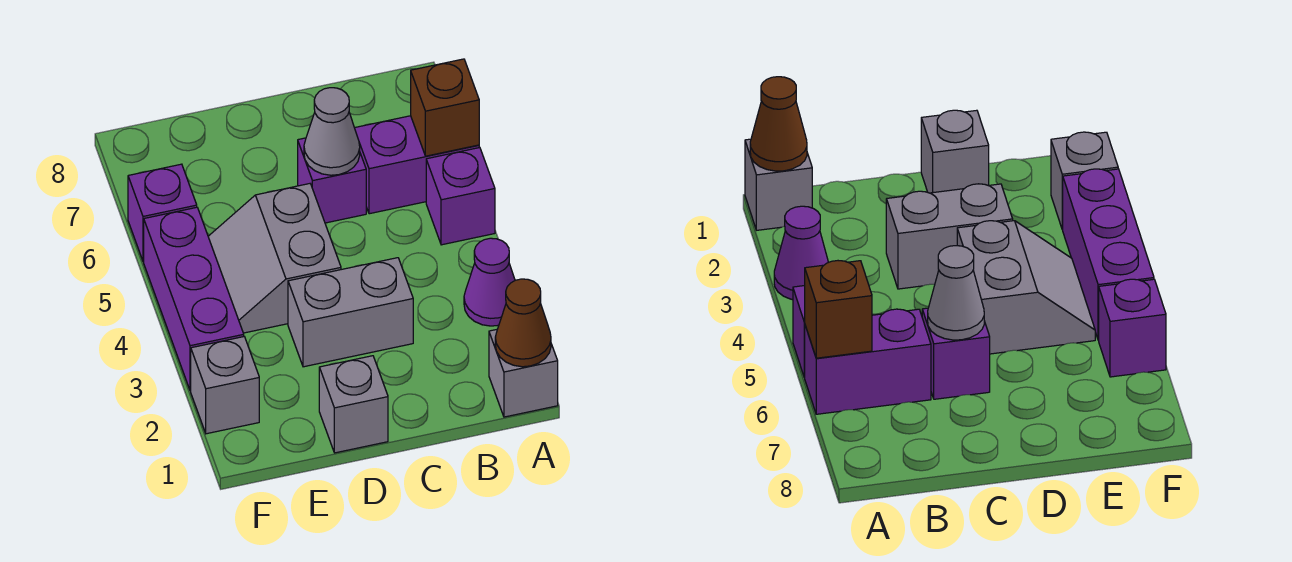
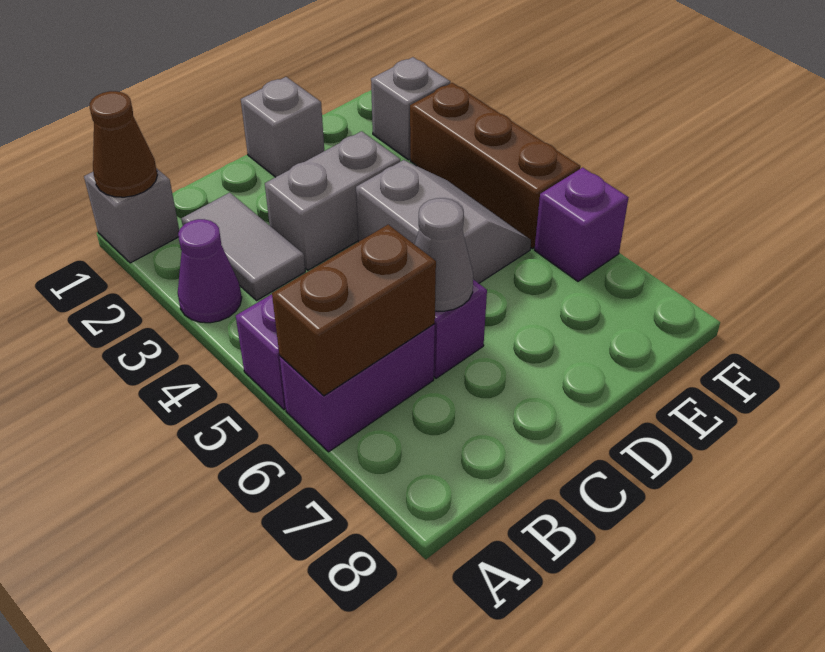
brown 1x1 brick [411,59,479,156] -> brown 1x2 brick [272,225,436,396]
none -> grey 1x2 tile [181,193,305,300]
purple 1x3 brick [144,207,244,391] -> brown 1x3 brick [410,83,580,249]

